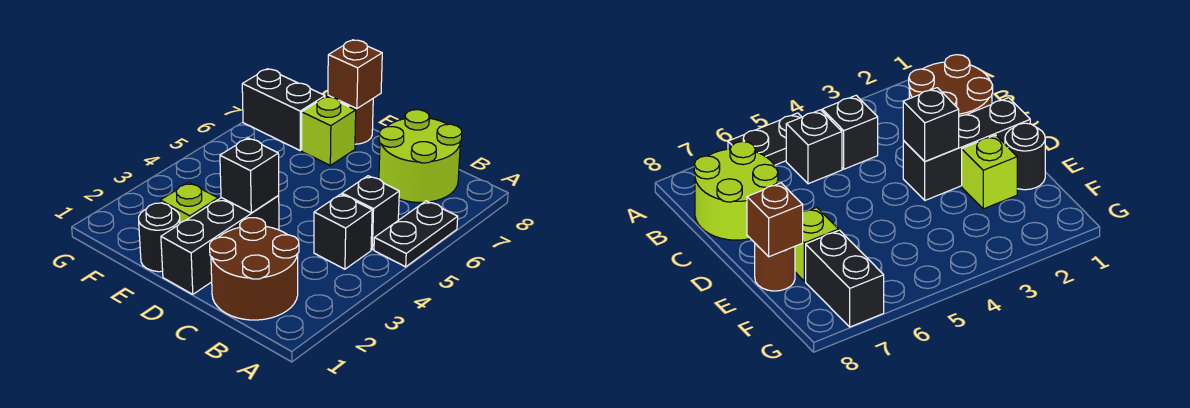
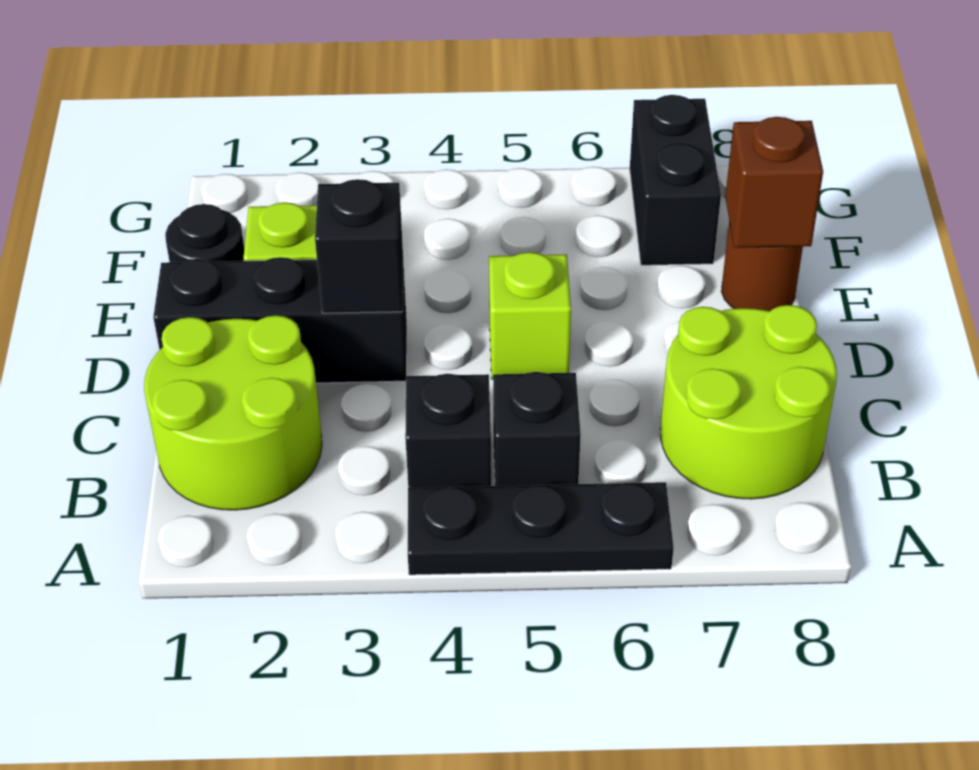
black 1x2 plate [374,201,458,267] -> black 1x3 plate [408,482,674,575]
brown 2x2 round brick [210,218,299,320] -> lime 2x2 round brick [144,315,322,510]
lime 1x1 brick [302,96,356,165] -> lime 1x1 brick moved to [489,252,571,379]

